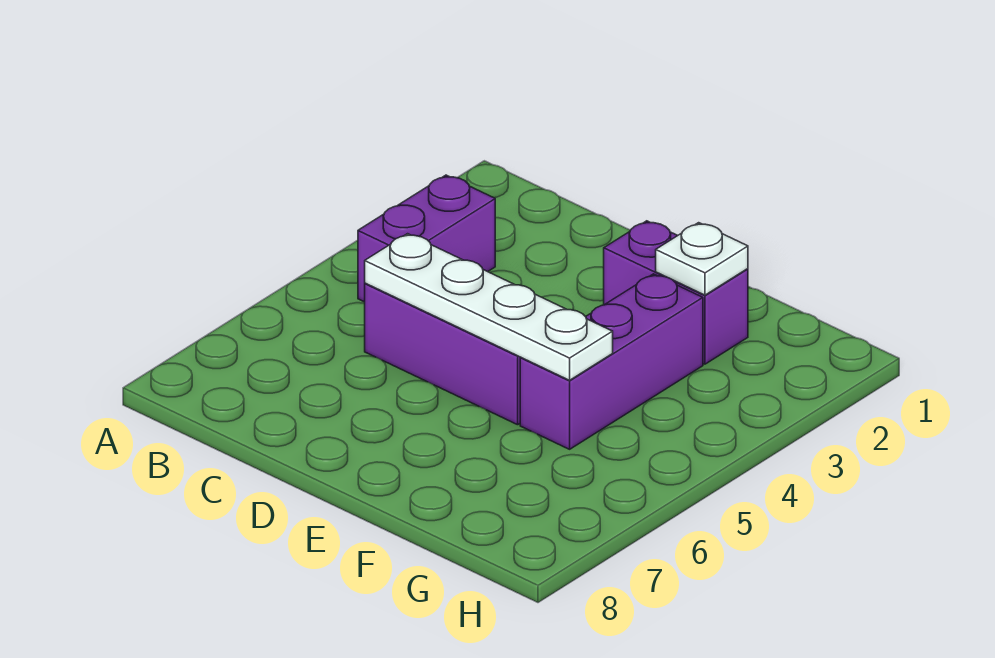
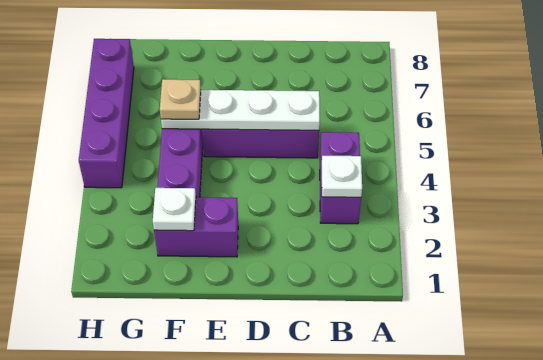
none -> white 1x1 plate [322,156,362,197]
none -> tan 1x1 plate [160,79,201,119]
none -> purple 1x4 brick [79,39,134,188]

